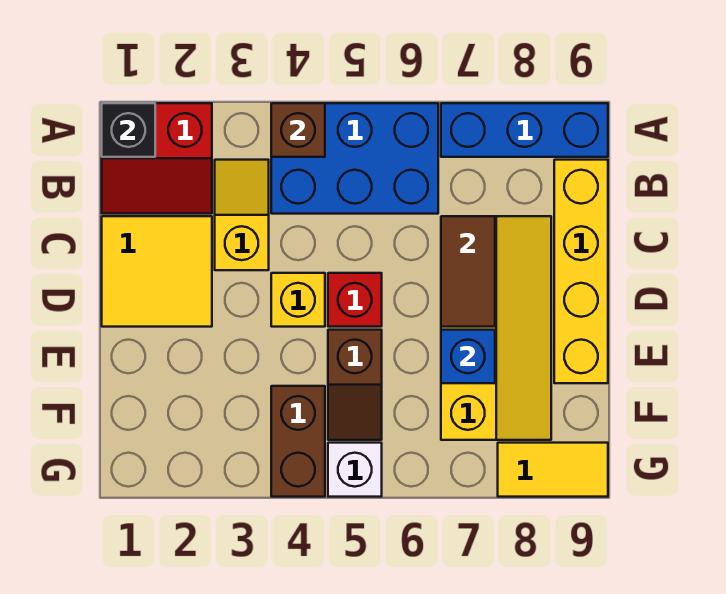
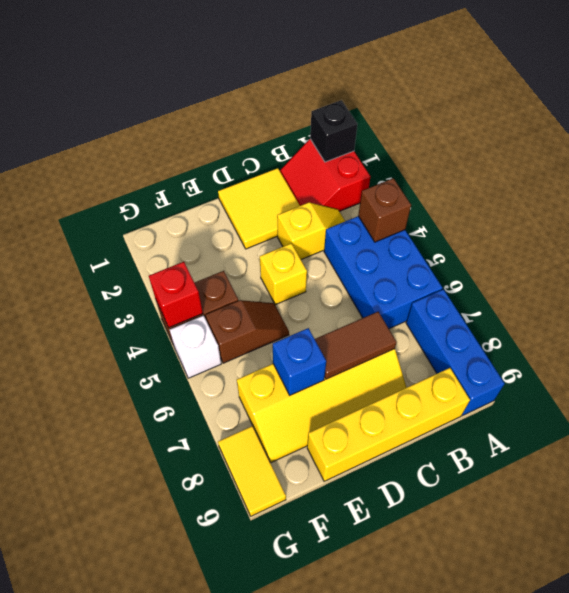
red 1x1 brick [328,273,382,327] -> red 1x1 brick moved to [149,262,203,328]
brown 1x2 slope [328,330,382,440] -> brown 1x2 slope turned to [206,300,289,363]

